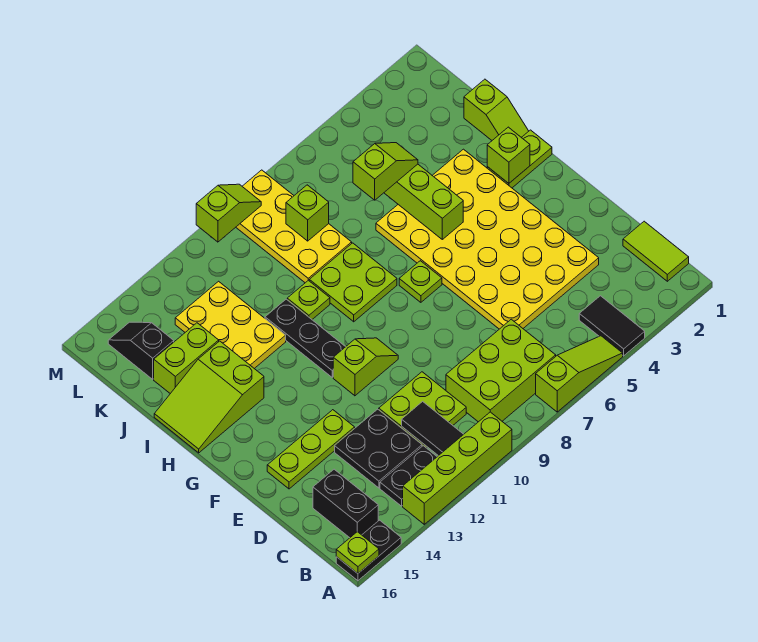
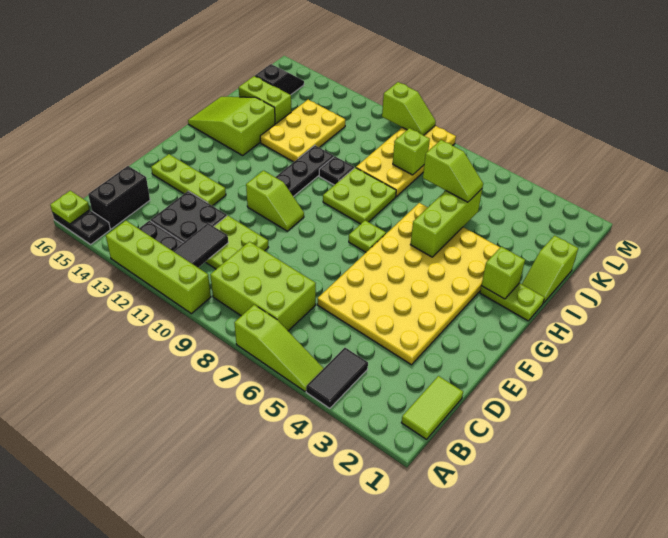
lime 1x1 plate [287,280,330,319] -> black 1x1 plate [319,156,354,185]

